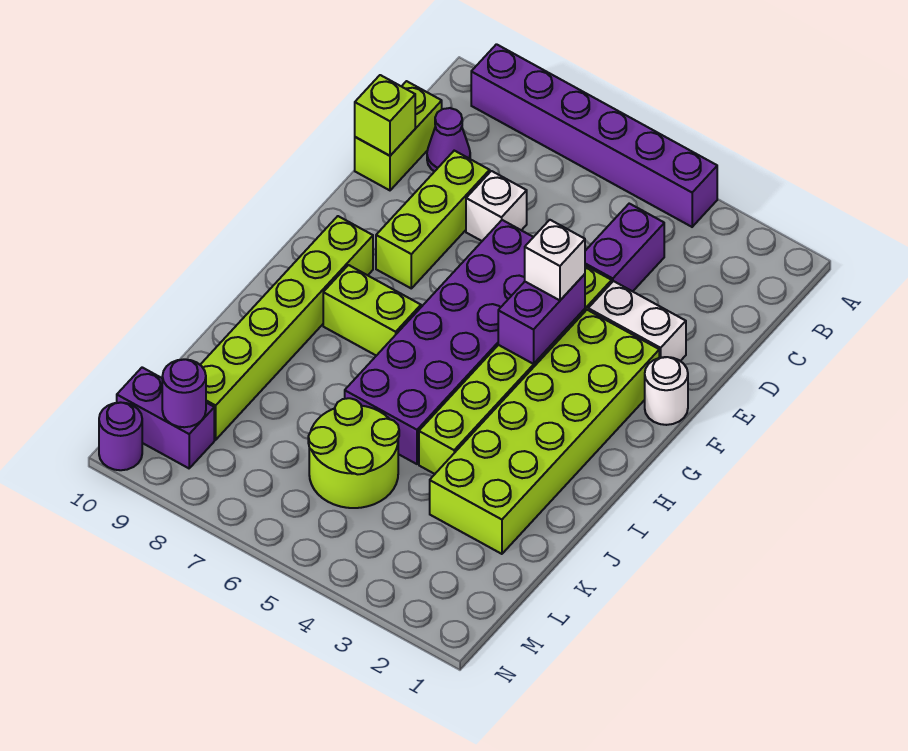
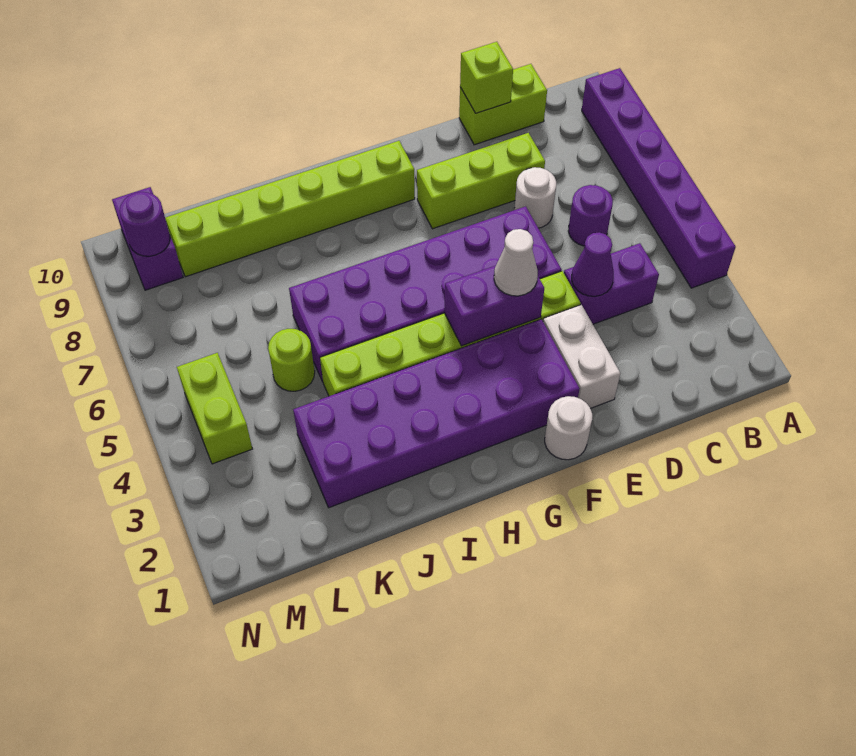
purple 1x1 cone [427,108,470,172] -> purple 1x1 cone moved to [572,232,614,296]
white 1x1 brick [466,171,527,241] -> white 1x1 round brick [514,167,556,228]
lime 2x6 brick [430,310,659,554] -> purple 2x6 brick [293,319,579,508]
white 1x1 brick [525,220,585,300] -> white 1x1 cone [494,229,538,296]
lime 1x2 brick [323,265,421,356] -> lime 1x2 brick moved to [177,353,252,464]
lime 2x2 round brick [308,398,399,508] -> lime 1x1 round brick [268,329,315,391]
purple 1x1 round brick [99,402,142,470] -> purple 1x1 round brick moved to [568,185,613,246]

